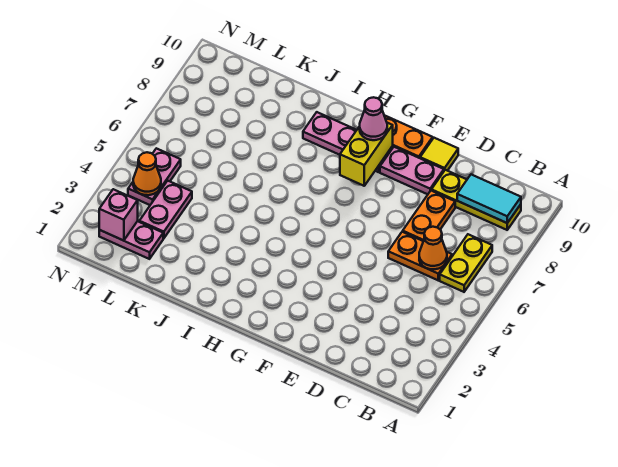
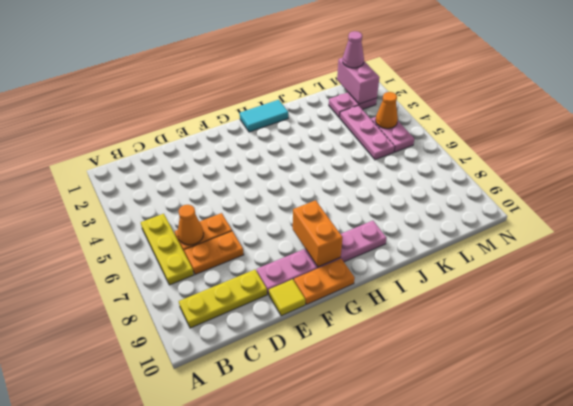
yellow 1x2 plate [440,234,492,292] -> yellow 1x3 plate [141,214,194,285]
cyan 1x2 tile [457,175,521,223] -> cyan 1x2 tile moved to [240,100,288,132]
orange 1x2 plate [403,191,455,241] -> orange 1x2 plate turned to [184,231,244,275]
yellow 1x2 brick [340,123,393,186] -> orange 1x2 brick [293,200,343,267]
pink 1x1 cone [360,97,387,140] -> pink 1x1 cone moved to [343,31,364,68]
pink 1x2 plate [139,181,192,238] -> pink 1x3 plate [339,106,395,160]
pink 1x1 brick [99,189,138,241] -> pink 1x2 brick [337,58,380,104]

